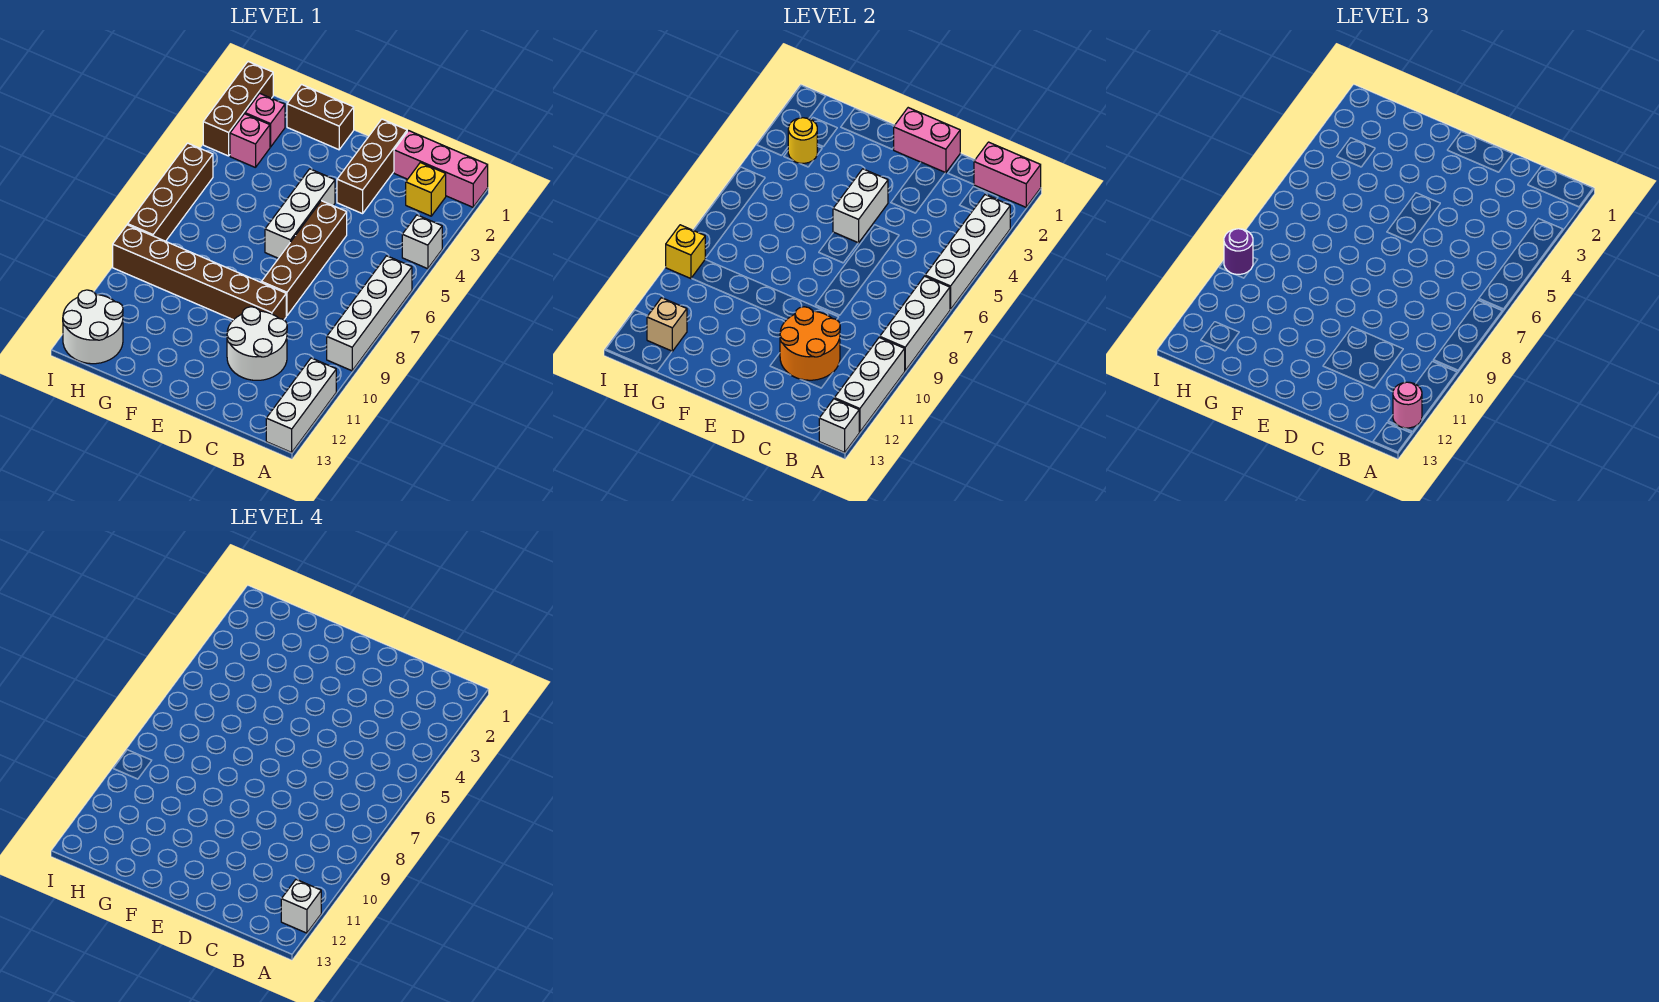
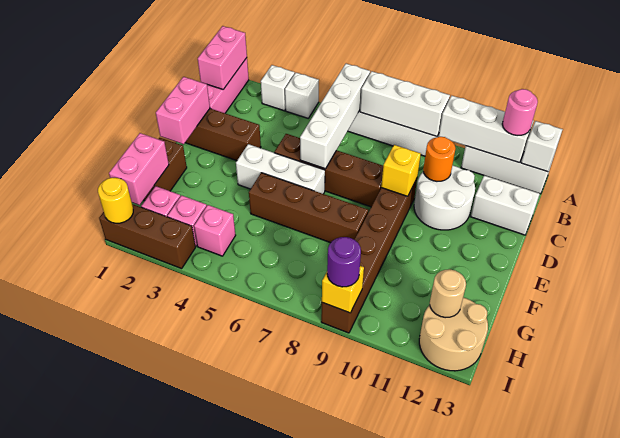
white 1x4 brick [925,195,1010,309] -> white 1x4 brick turned to [300,64,370,169]
white 1x1 brick [281,880,321,933] -> white 1x1 brick moved to [261,65,295,111]
yellow 1x1 brick [406,163,446,216] -> yellow 1x1 brick moved to [381,145,421,196]
orange 2x2 round brick [780,307,840,380] -> orange 1x1 round brick [423,137,456,181]
white 1x2 brick [833,169,888,243] -> white 1x2 brick moved to [471,176,540,235]
none -> pink 1x2 brick [109,133,169,205]
yellow 1x1 round brick [788,118,817,163] -> yellow 1x1 round brick moved to [98,178,133,223]
none -> pink 1x1 brick [194,205,236,256]
white 2x2 round brick [63,290,123,364] -> tan 2x2 round brick [419,297,488,371]
tan 1x1 brick [647,298,687,351] -> tan 1x1 round brick [430,269,466,318]
brown 1x4 brick [128,143,213,241] -> brown 1x4 brick moved to [249,173,368,243]

